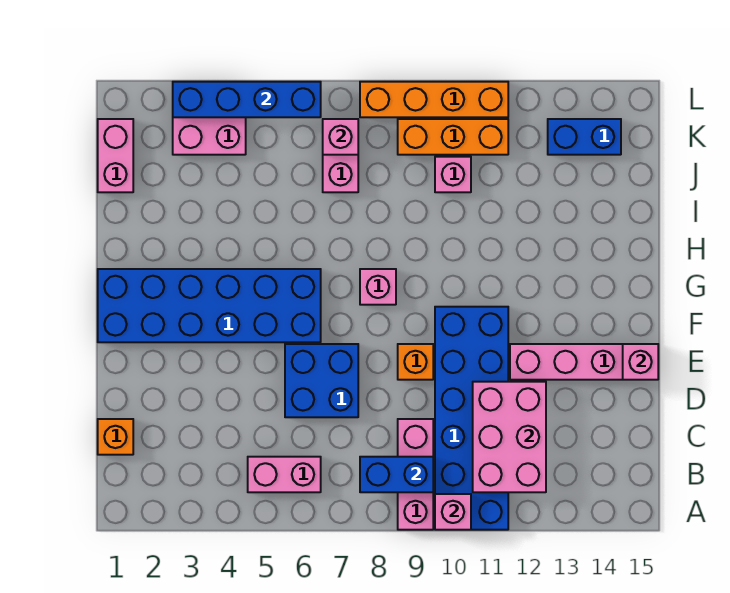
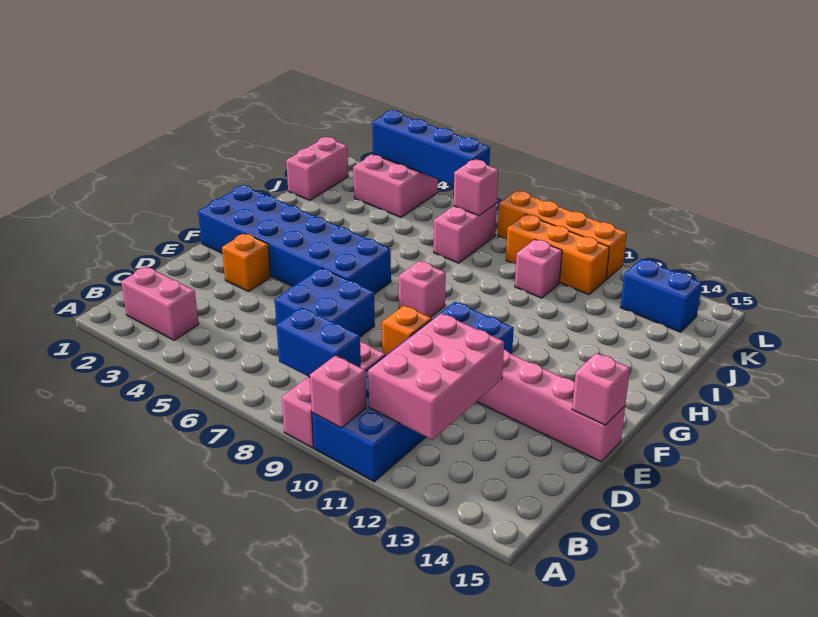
pink 1x2 brick [248,457,321,492] -> pink 1x2 brick moved to [121,266,199,340]
orange 1x1 brick [98,419,133,455] -> orange 1x1 brick moved to [222,233,271,292]

